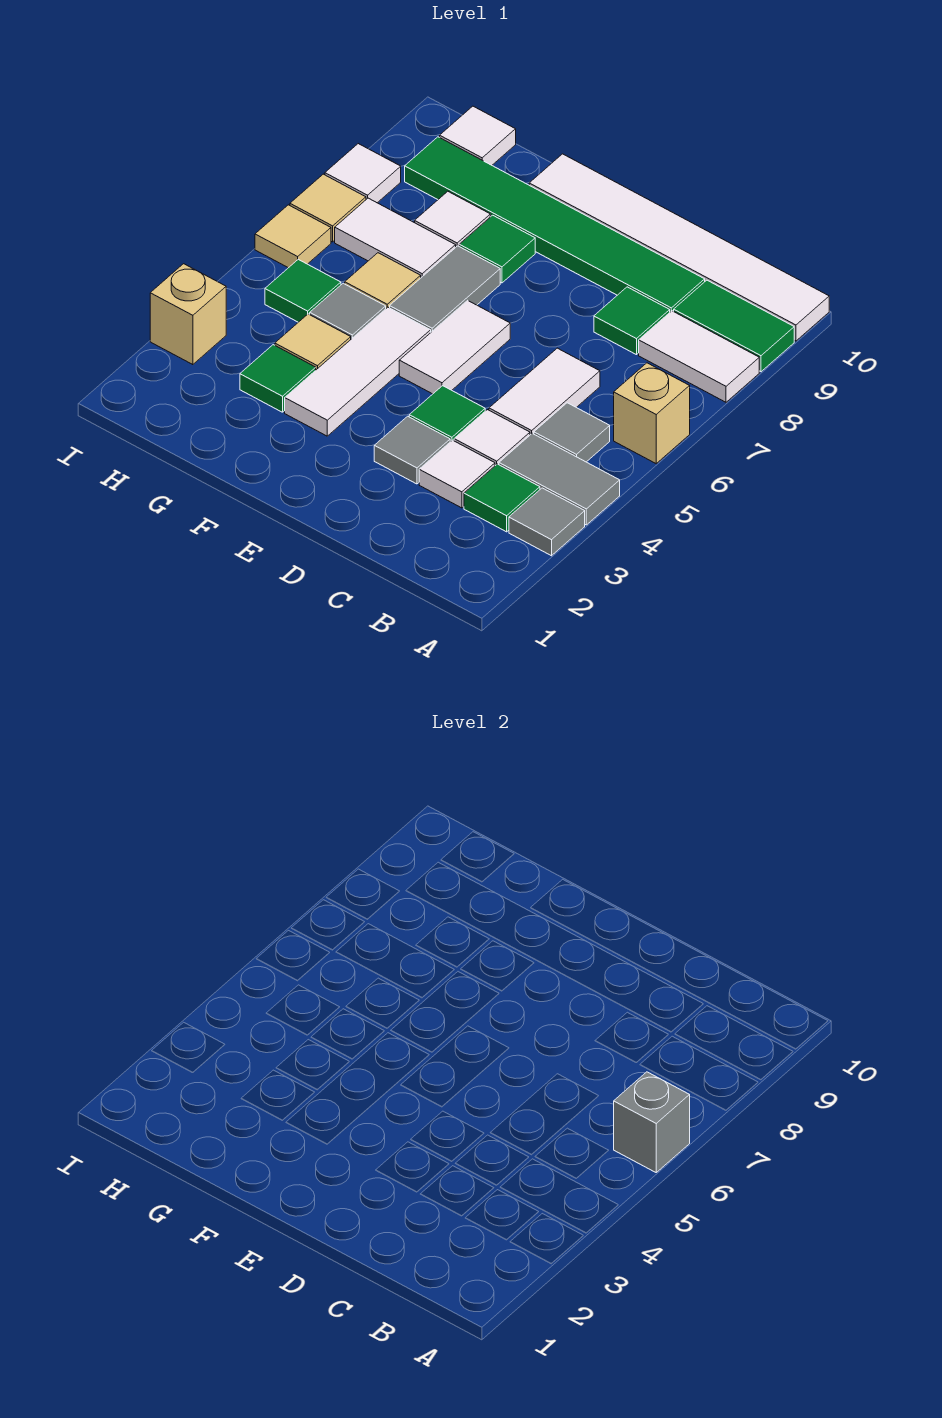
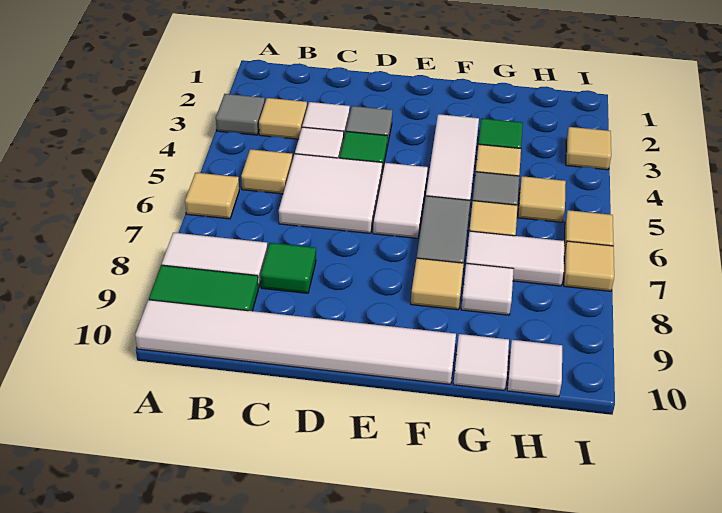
grey 1x2 tile [499,433,620,525] -> none
tan 1x1 brick [614,363,690,463] -> tan 1x1 tile [185,173,239,219]
grey 1x1 brick [614,1072,690,1172] -> none
green 1x1 tile [464,464,540,532] -> tan 1x1 tile [259,98,307,139]
grey 1x1 tile [534,403,610,462] -> tan 1x1 tile [241,149,292,194]
white 1x2 tile [489,348,600,435] -> white 2x2 tile [279,154,382,233]
green 1x6 tile [405,137,705,312] -> none
green 1x1 tile [459,215,535,283] -> tan 1x1 tile [411,258,464,310]
green 1x1 tile [265,259,341,322] -> tan 1x1 tile [518,176,566,222]
tan 1x1 brick [150,264,226,365] -> tan 1x1 tile [566,127,611,170]
white 1x1 tile [325,144,401,203] -> white 1x1 tile moved to [453,334,509,390]

